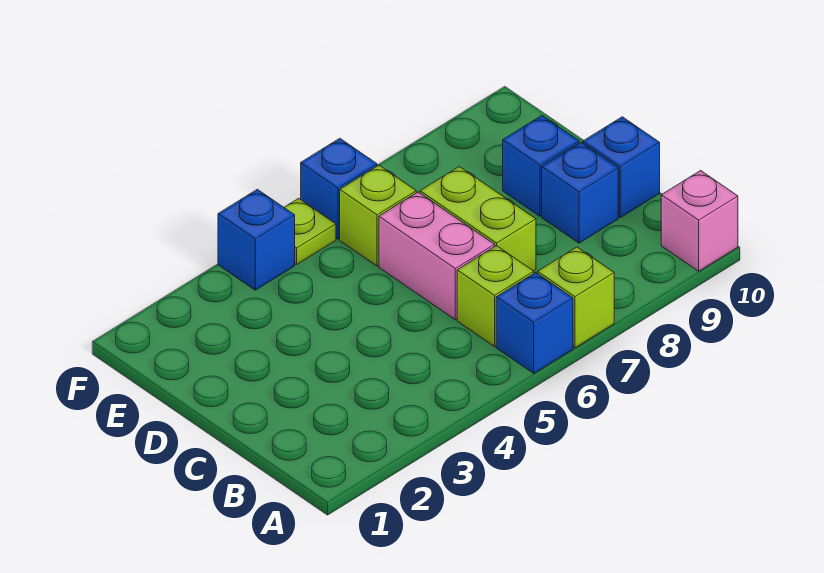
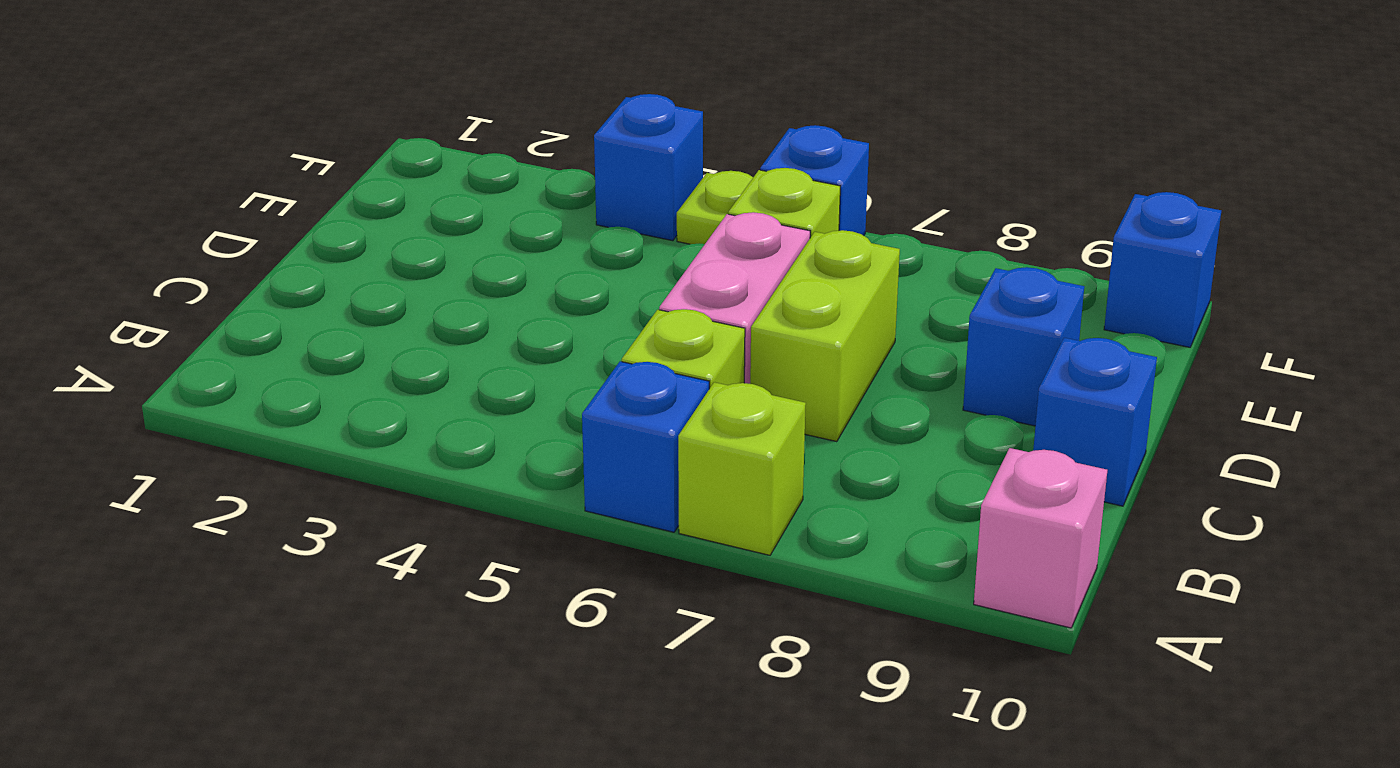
blue 1x1 brick [542,143,618,243] -> blue 1x1 brick moved to [1104,192,1221,347]

